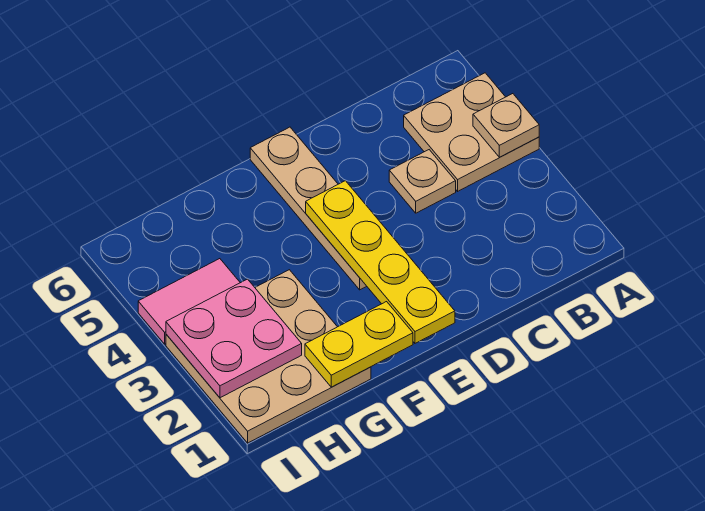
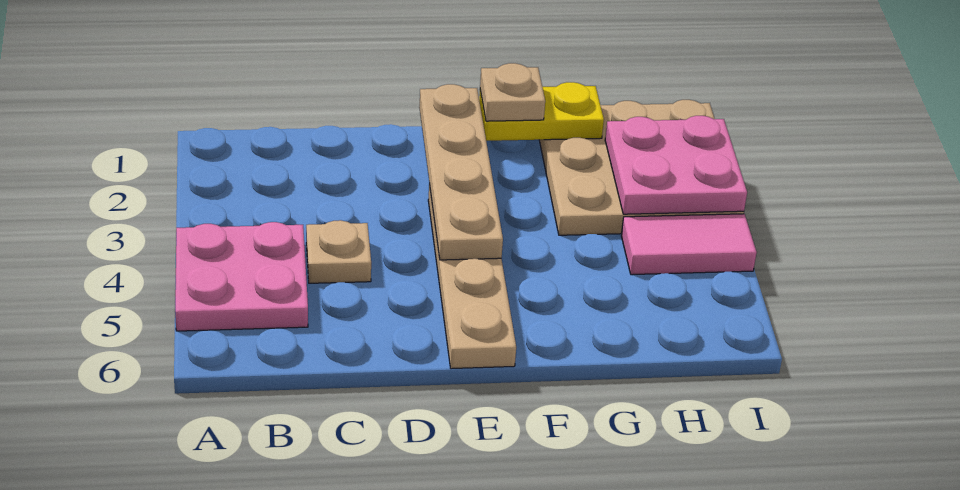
tan 2x2 plate [404,73,539,191] -> pink 2x2 plate [175,222,308,331]
tan 1x1 plate [473,94,539,157] -> tan 1x1 plate moved to [480,63,545,121]
yellow 1x4 plate [306,181,455,343] -> tan 1x4 plate [419,84,503,260]

